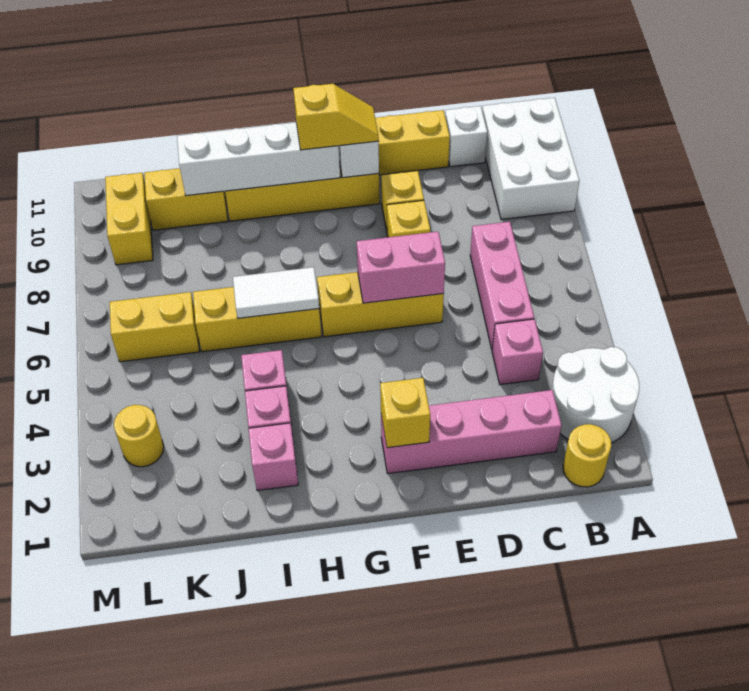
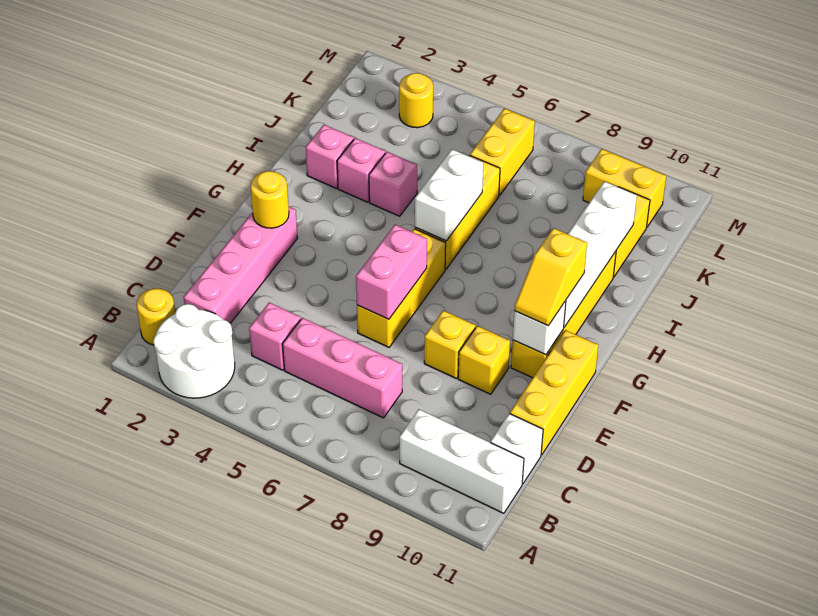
white 2x3 brick [482,98,579,220] -> white 1x3 brick [399,409,524,513]
yellow 1x1 brick [380,378,430,448] -> yellow 1x1 round brick [251,171,289,228]
white 1x2 tile [233,267,319,318] -> white 1x2 brick [415,149,483,241]

